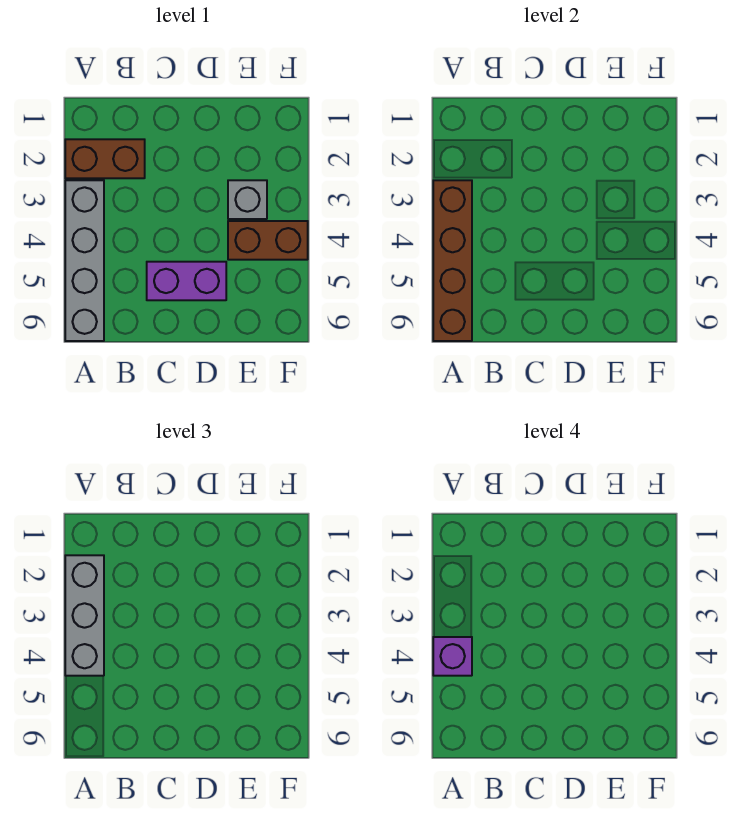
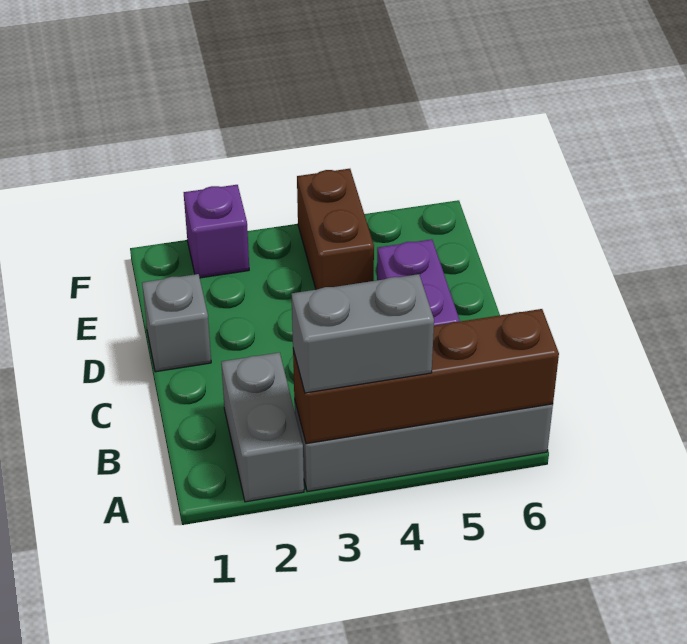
brown 1x2 brick [65,139,145,178] -> grey 1x2 brick [221,352,304,502]
grey 1x3 brick [65,555,104,676] -> grey 1x2 brick [291,274,434,393]
purple 1x1 brick [433,637,472,676] -> purple 1x1 brick moved to [184,185,249,278]
grey 1x1 brick [228,180,267,219] -> grey 1x1 brick moved to [142,274,211,372]

